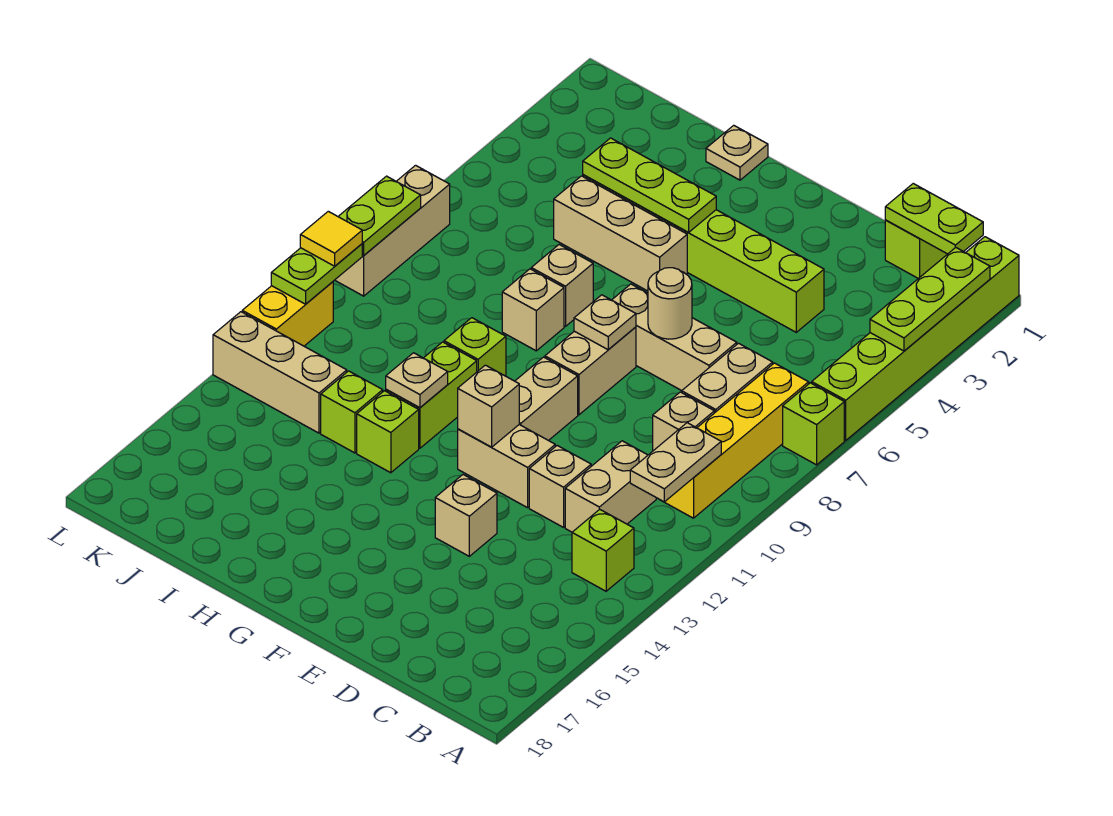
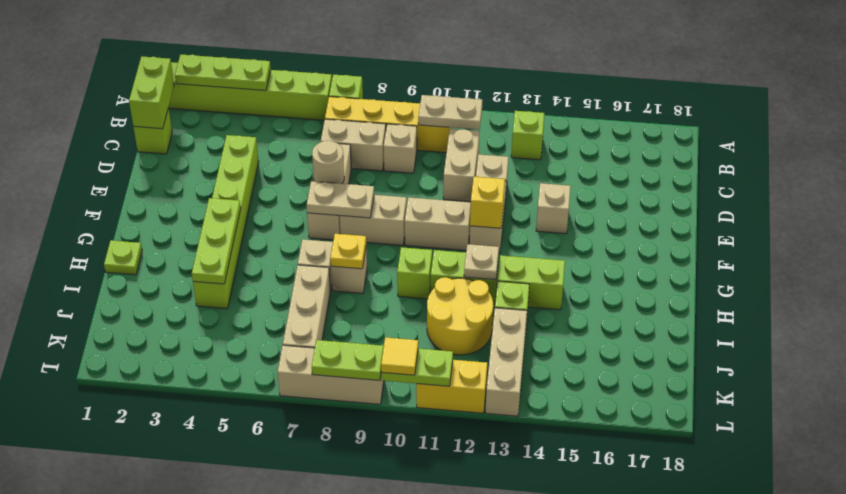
lime 1x2 plate [885,184,983,254] -> lime 1x2 brick [129,56,174,129]
tan 1x2 brick [565,441,656,532] -> tan 1x2 brick turned to [443,129,479,202]
tan 1x1 plate [574,295,636,350] -> tan 1x2 plate [307,181,374,218]
tan 1x1 brick [458,365,519,447] -> yellow 1x1 brick [470,177,505,228]
tan 1x3 brick [554,176,687,291] -> tan 1x3 brick moved to [283,265,330,348]
tan 1x1 plate [706,125,768,180] -> lime 1x1 plate [104,240,142,275]
none -> yellow 1x1 plate [330,234,366,269]
lime 1x1 brick [357,391,419,473] -> lime 1x2 brick [498,255,565,310]
none -> yellow 2x2 round brick [427,277,493,355]

